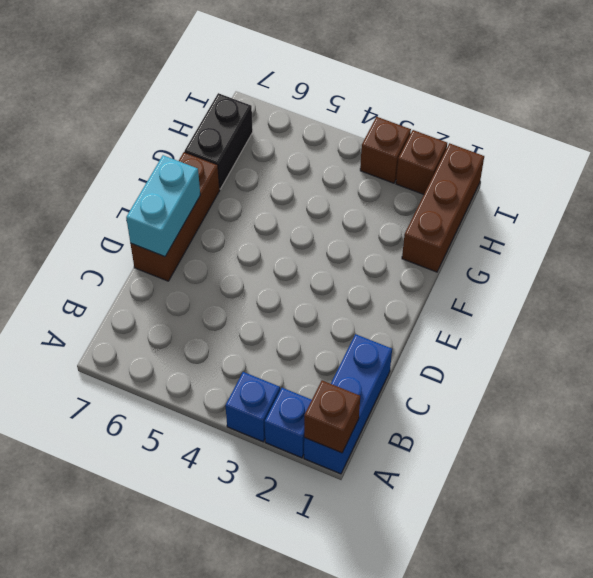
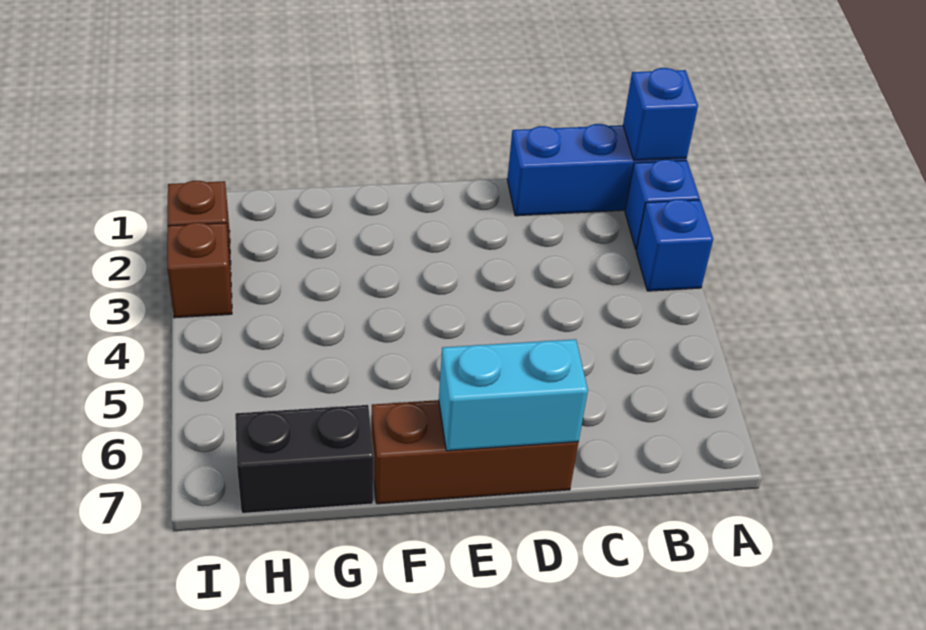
brown 1x1 brick [304,380,360,453] -> blue 1x1 brick [623,68,698,160]
brown 1x3 brick [402,143,484,272] -> none

